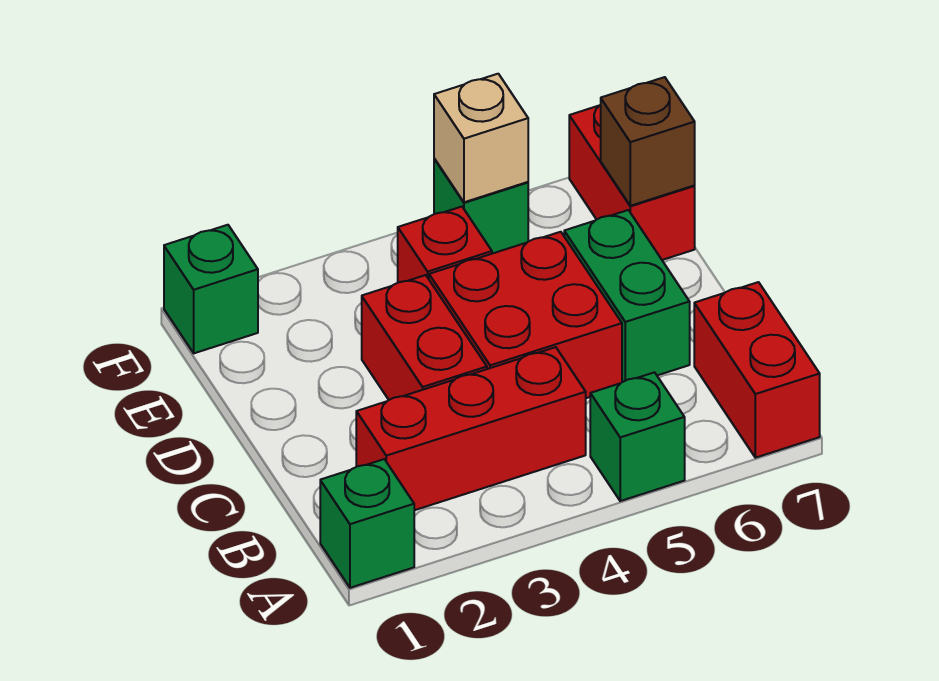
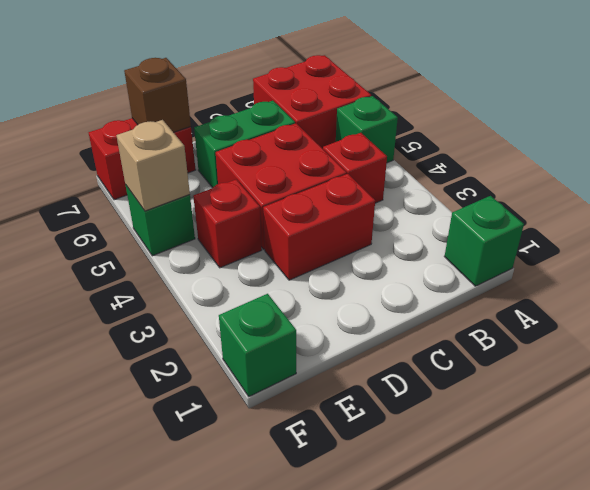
red 1x2 brick [694,282,820,458] -> red 2x2 brick [253,55,371,149]
red 1x3 brick [356,347,586,510] -> red 1x1 brick [323,133,387,203]

